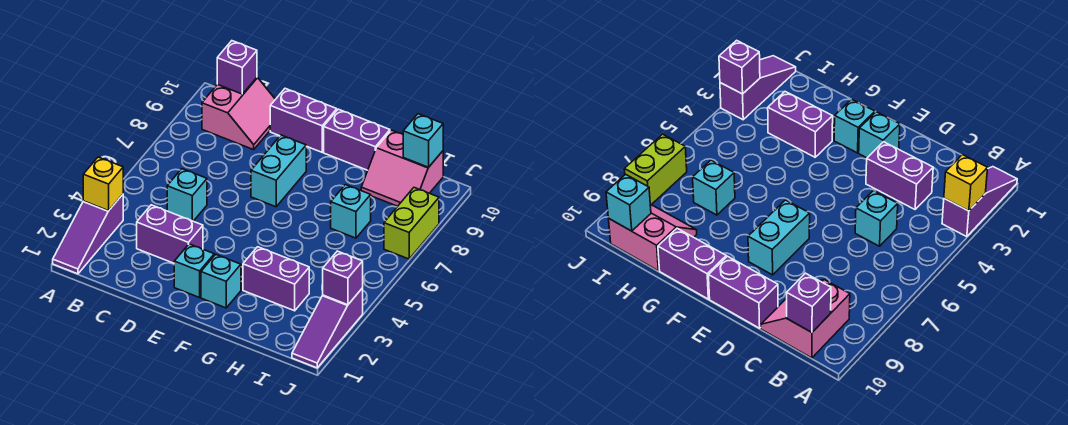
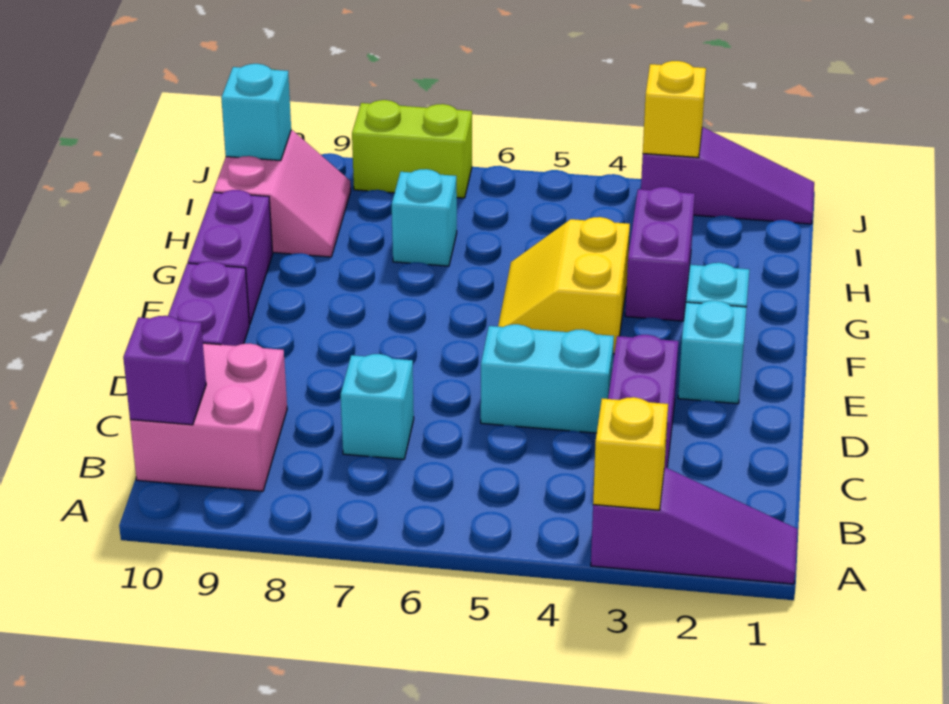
pink 2x2 slope [202,78,275,150] -> pink 2x2 brick [130,343,287,491]
cyan 1x1 brick [167,169,207,221] -> cyan 1x1 brick moved to [341,354,414,459]
cyan 1x2 brick [251,135,306,207] -> cyan 1x2 brick moved to [481,324,614,433]
none -> yellow 2x2 slope [498,217,630,354]
purple 1x1 brick [323,251,363,305] -> yellow 1x1 brick [643,61,706,158]

